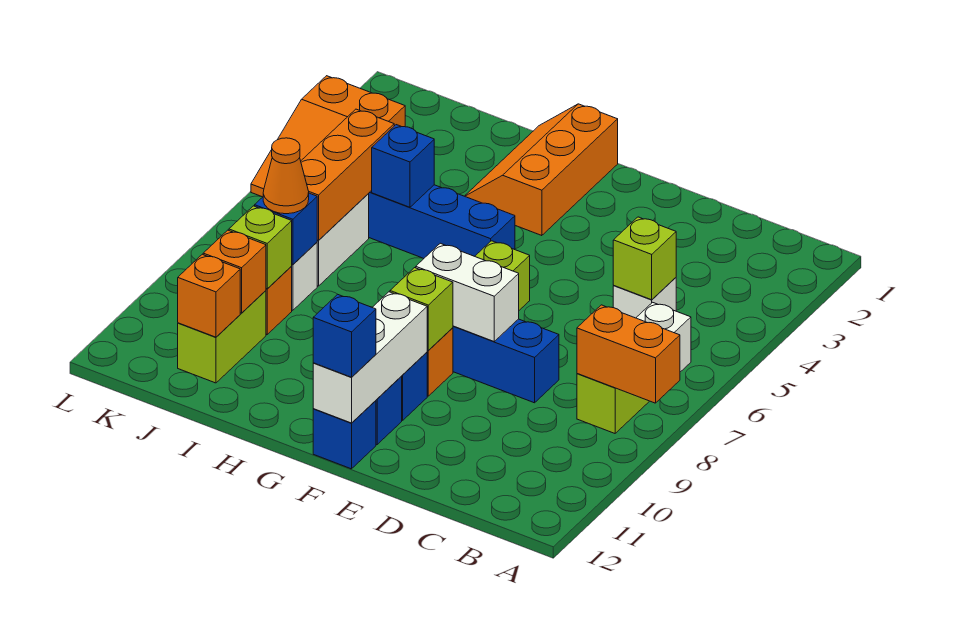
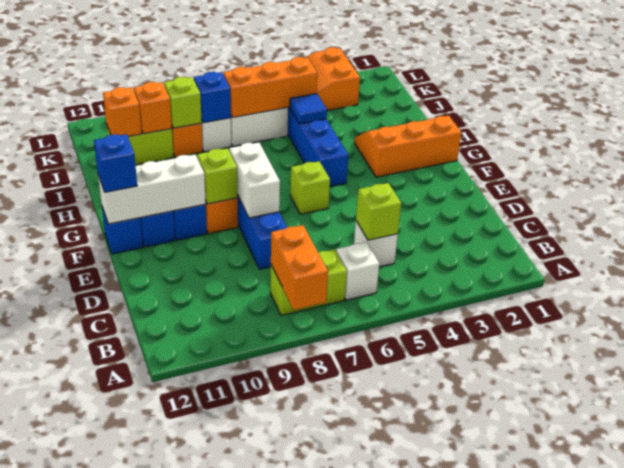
blue 1x1 brick [372,125,434,207] -> blue 1x1 tile [290,94,327,124]
orange 1x1 cone [263,138,309,214] -> none

